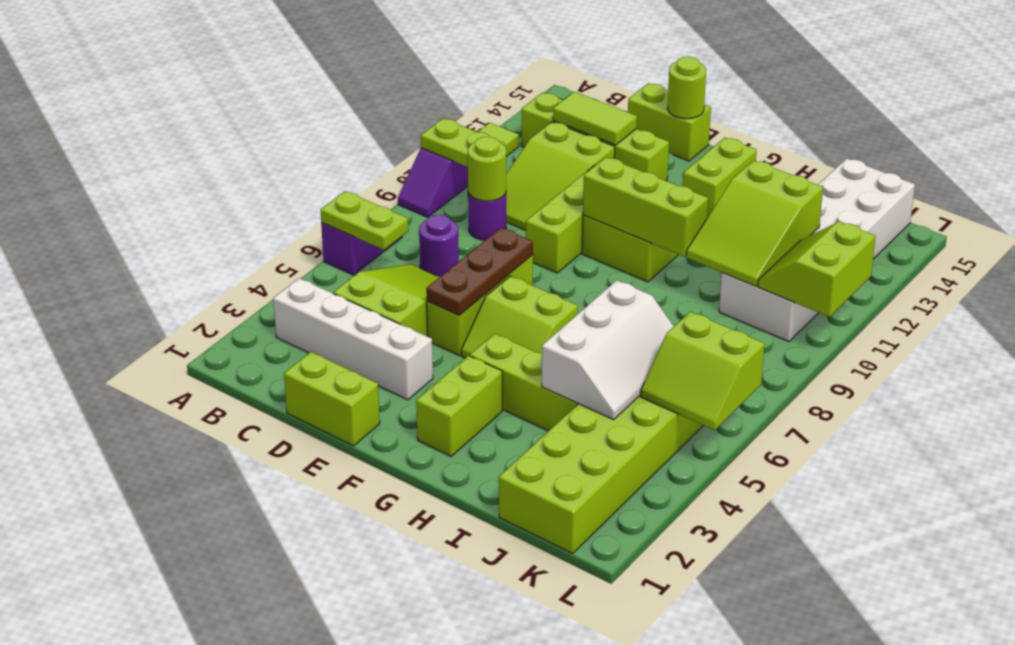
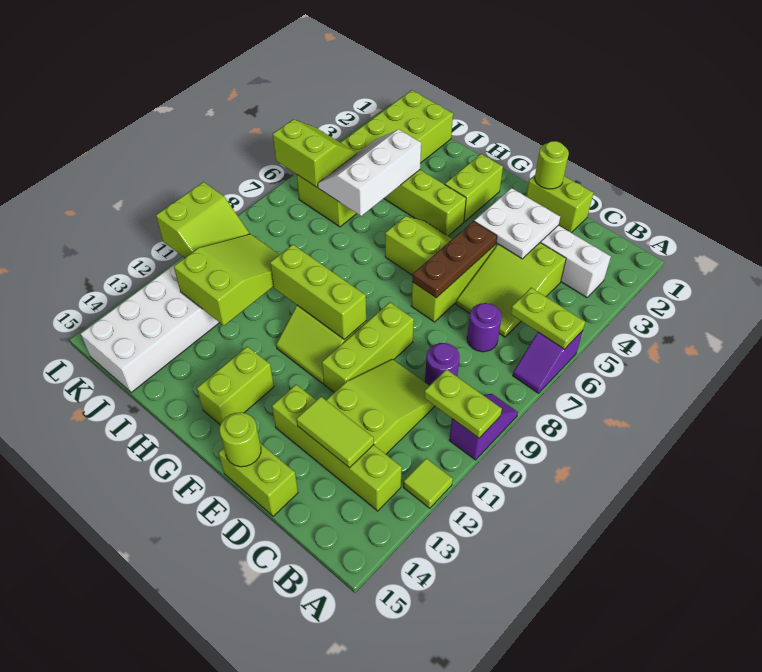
lime 1x1 round brick [468,137,506,201] -> lime 1x1 round brick moved to [535,141,569,189]
none -> white 2x2 plate [474,188,560,259]

